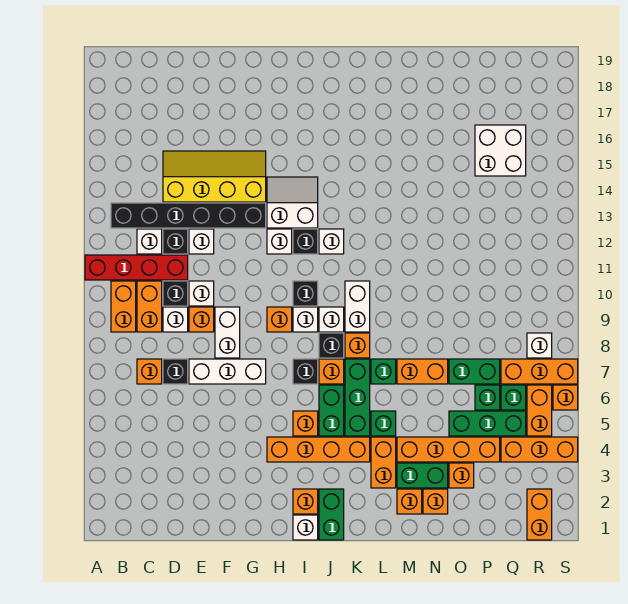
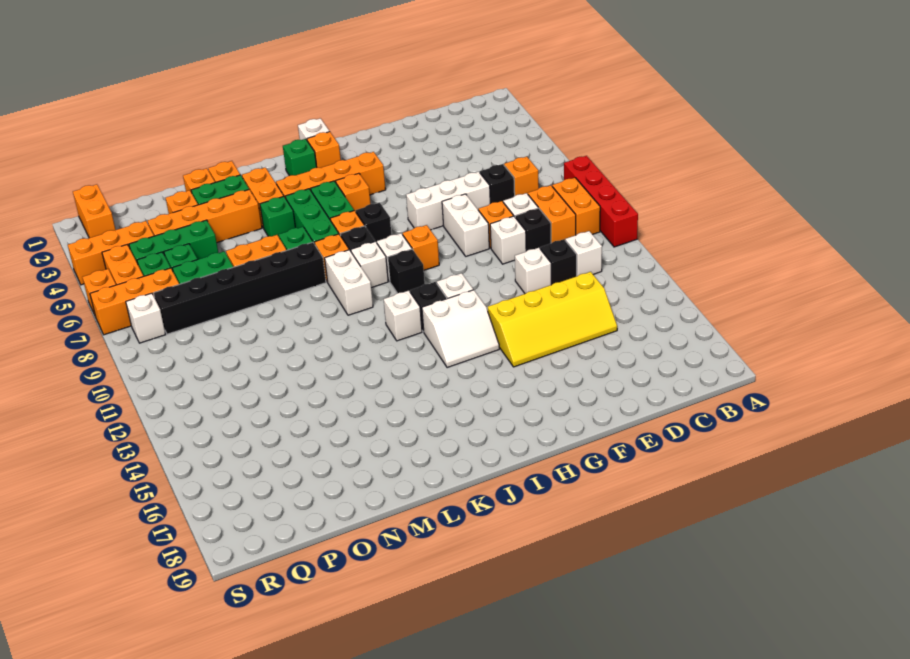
red 1x4 brick [85,255,188,280] -> red 1x4 brick turned to [564,156,638,247]
black 1x6 brick [111,203,266,228] -> black 1x6 brick moved to [154,242,326,334]
green 1x2 brick [319,489,344,540] -> green 1x1 brick [283,139,317,176]
white 2x2 brick [475,125,526,176] -> none

